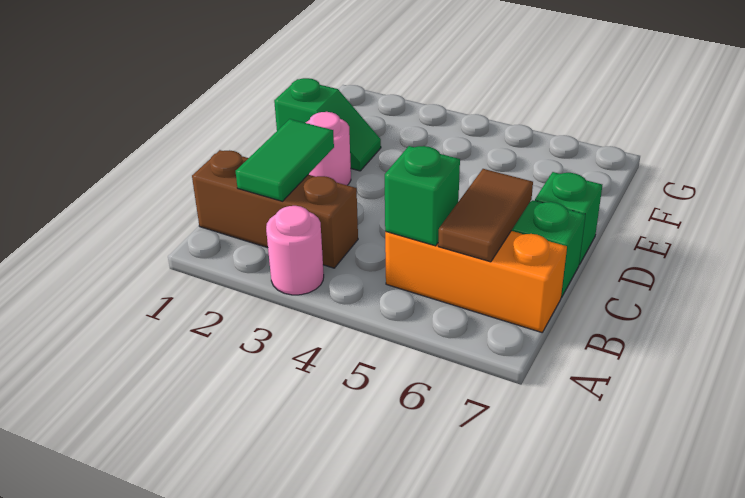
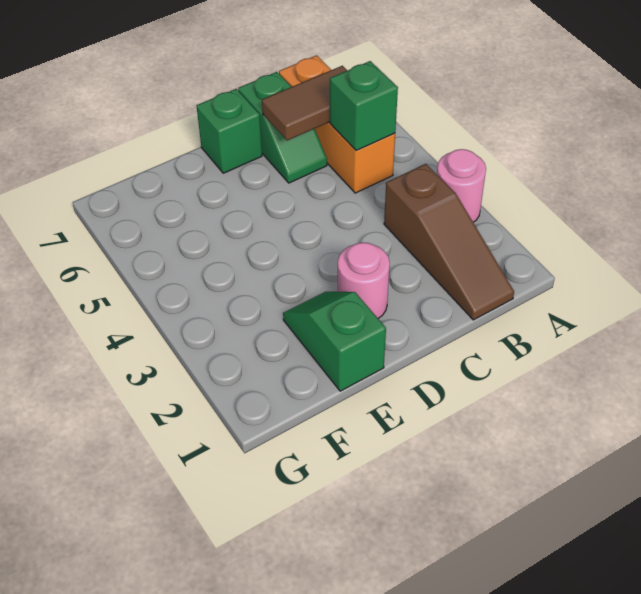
brown 1x3 brick [192,150,358,268] -> brown 1x3 slope [384,164,514,320]
green 1x2 tile [236,119,334,201] -> none

